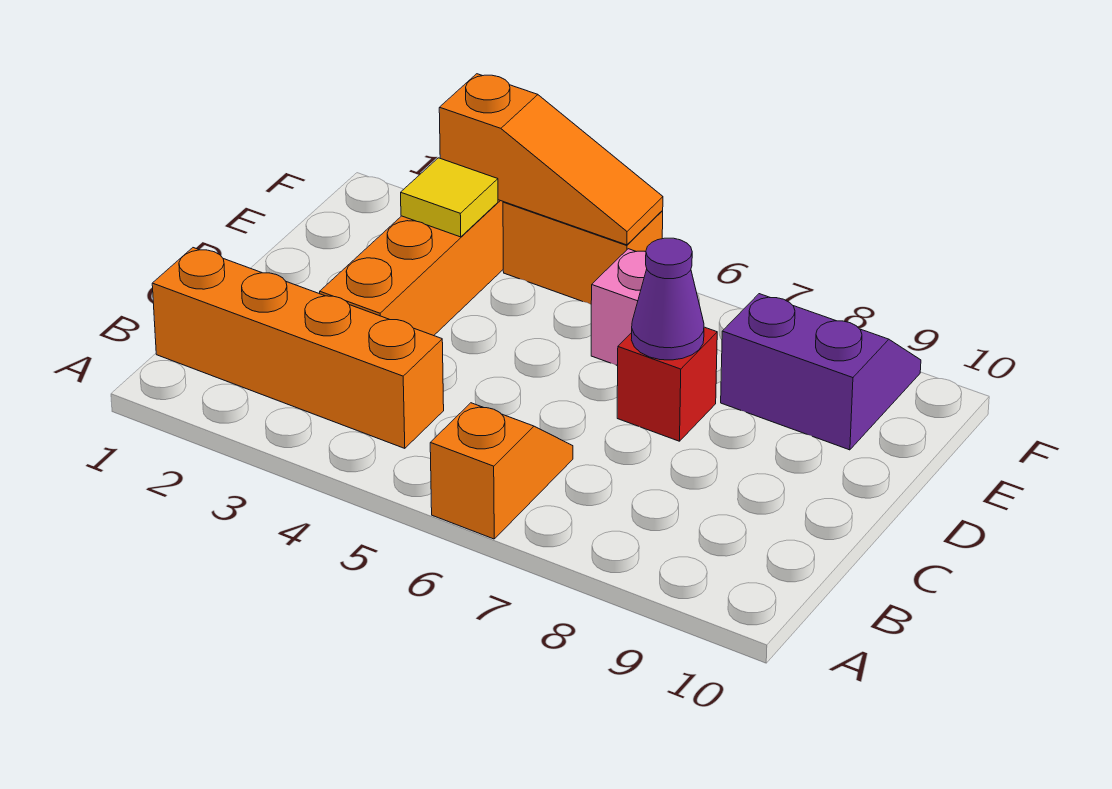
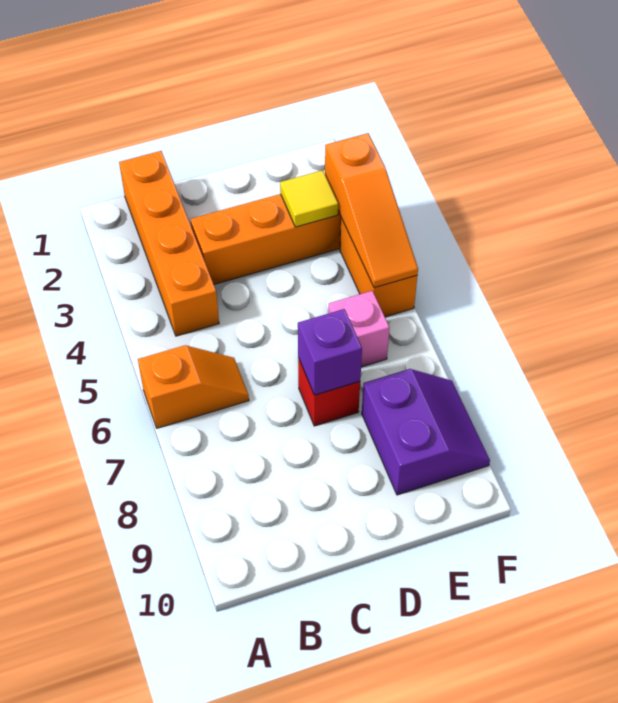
purple 1x1 cone [631,238,704,360] -> purple 1x1 brick [298,309,362,395]

